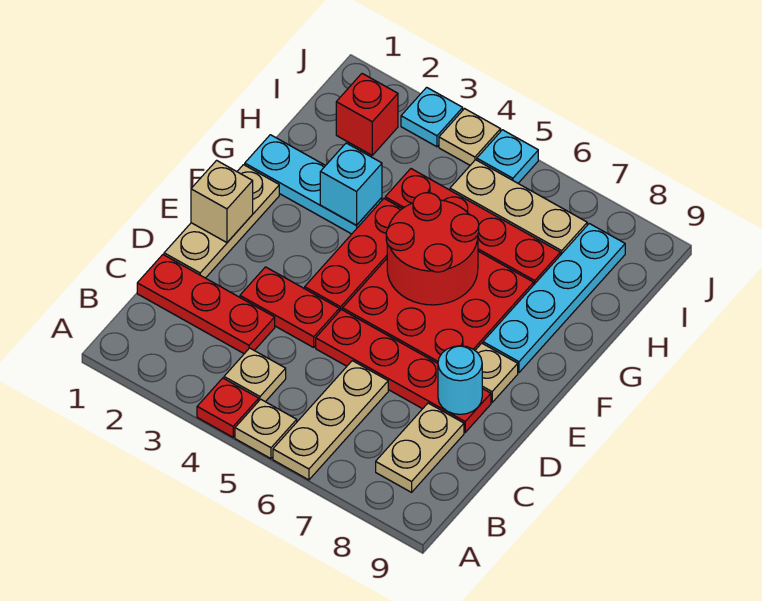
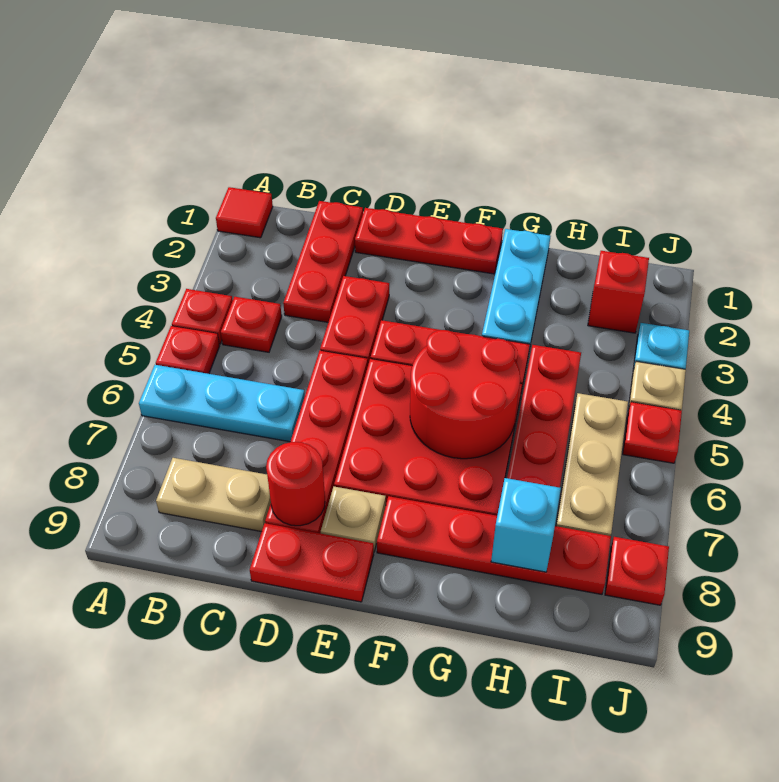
none -> red 1x1 tile [216,187,273,238]
tan 1x1 plate [235,399,297,459] -> red 1x1 plate [156,326,220,374]
tan 1x3 plate [273,361,388,480] -> cyan 1x3 plate [139,365,305,442]
tan 1x1 plate [224,348,286,402] -> red 1x1 plate [221,297,282,352]
tan 1x3 plate [164,165,279,278] -> red 1x3 plate [355,208,503,274]
cyan 1x1 round brick [438,346,482,414] -> red 1x1 round brick [266,442,325,526]
none -> red 1x2 plate [250,523,374,602]
tan 1x1 brick [191,160,253,243] -> none
cyan 1x4 plate [483,224,625,373] -> red 1x4 plate [377,496,611,594]
cyan 1x1 brick [320,143,382,225] -> cyan 1x1 brick moved to [491,478,561,572]
cyan 1x1 plate [477,130,538,183] -> red 1x1 plate [623,402,682,463]
none -> red 1x1 plate [605,537,669,605]

